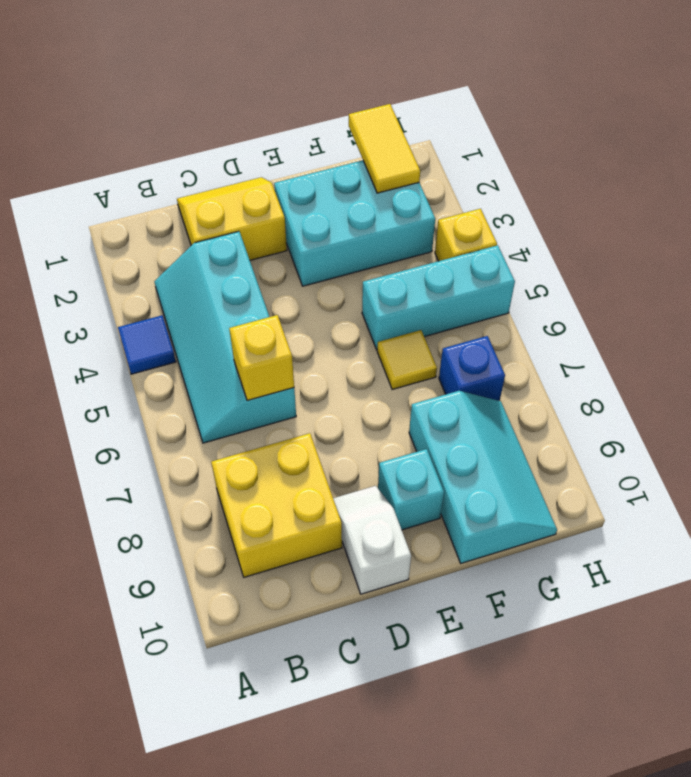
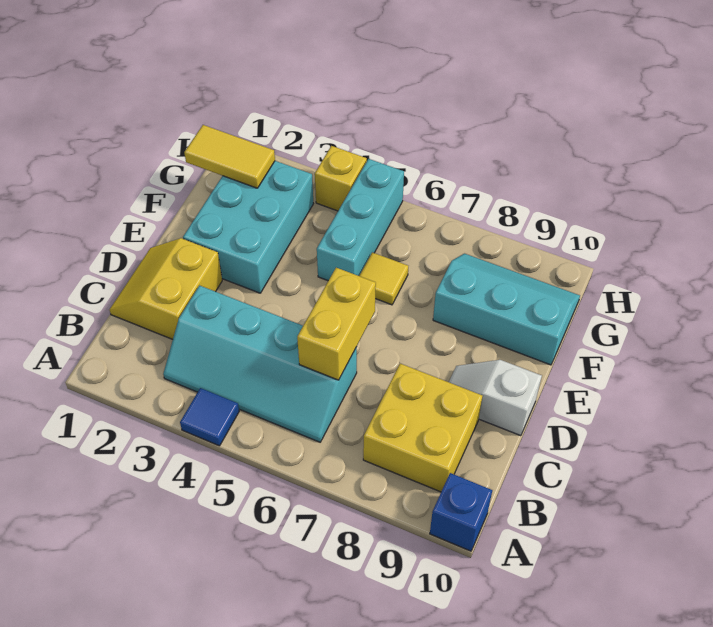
yellow 1x1 brick [229,315,294,401] -> yellow 1x2 brick [297,268,376,380]
cyan 1x1 brick [378,449,444,530] -> none
blue 1x1 brick [439,336,505,401] -> blue 1x1 brick moved to [430,473,492,551]

